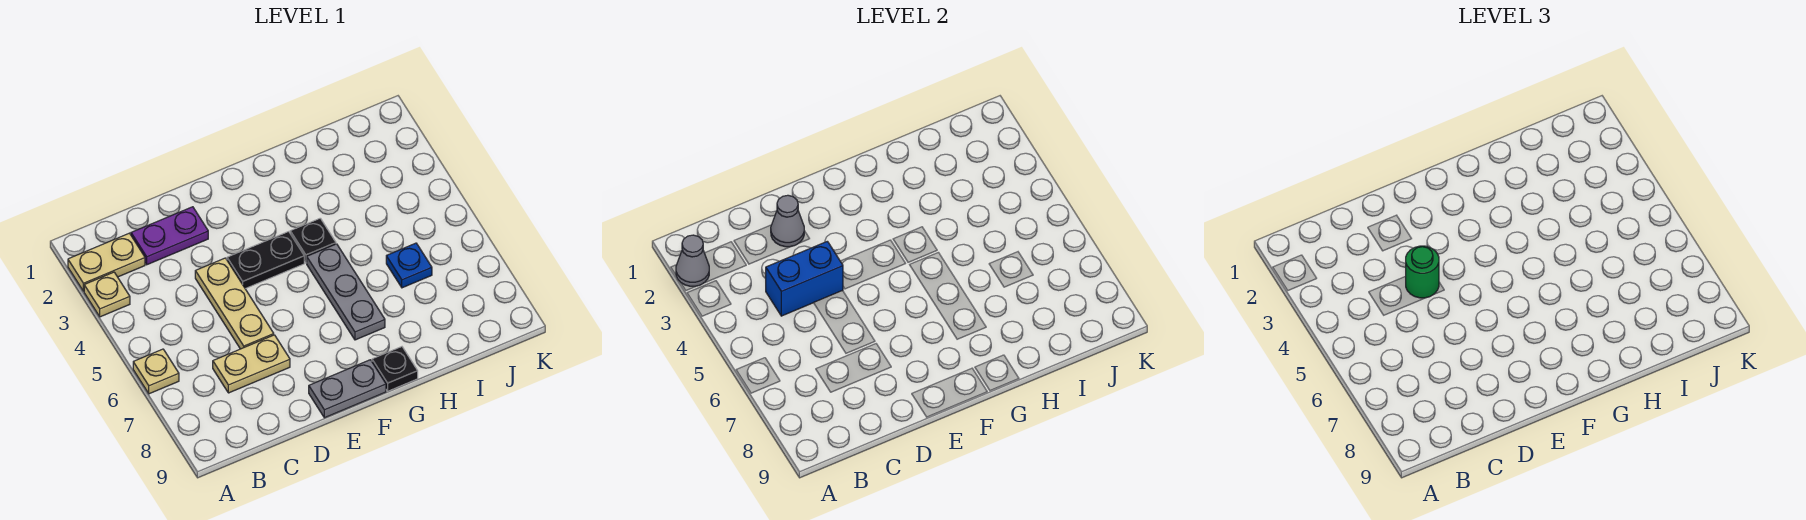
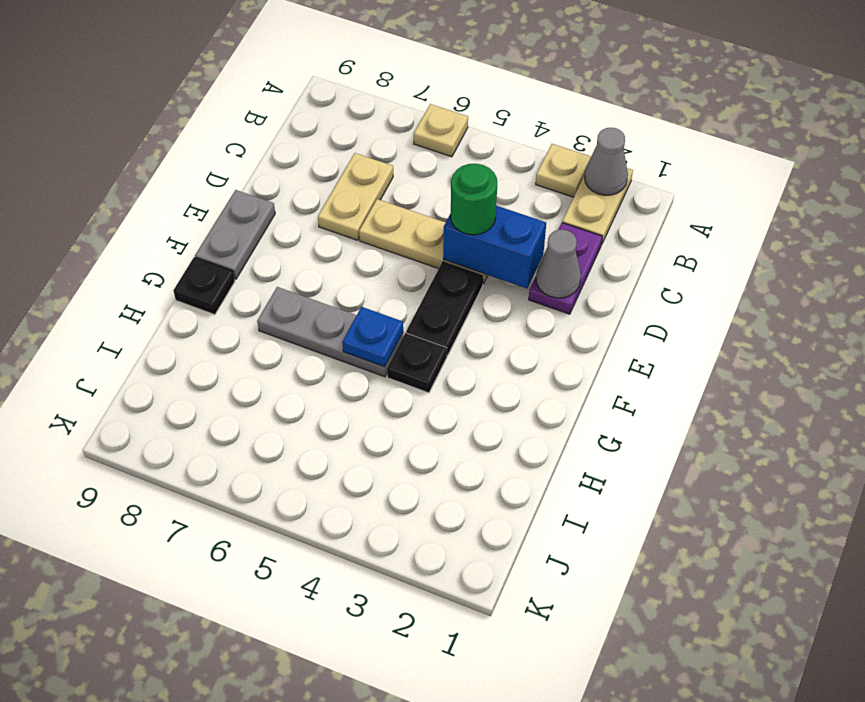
blue 1x2 brick [766,241,843,316] -> blue 1x2 brick turned to [443,206,546,288]
blue 1x1 plate [386,243,432,288] -> blue 1x1 plate moved to [342,307,403,367]

